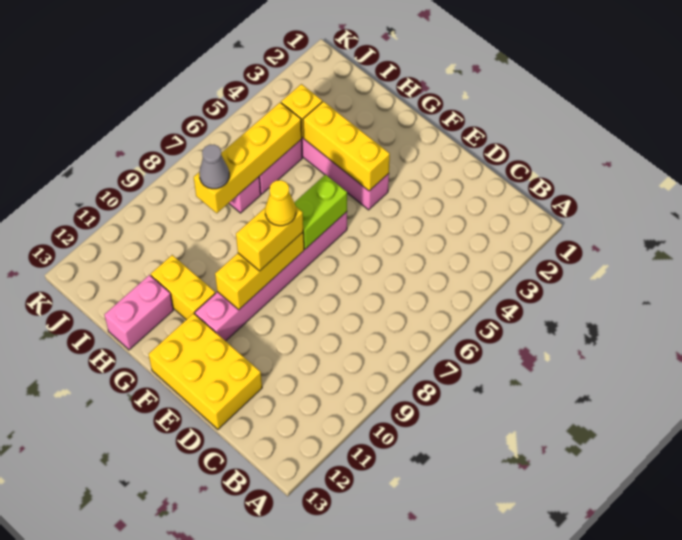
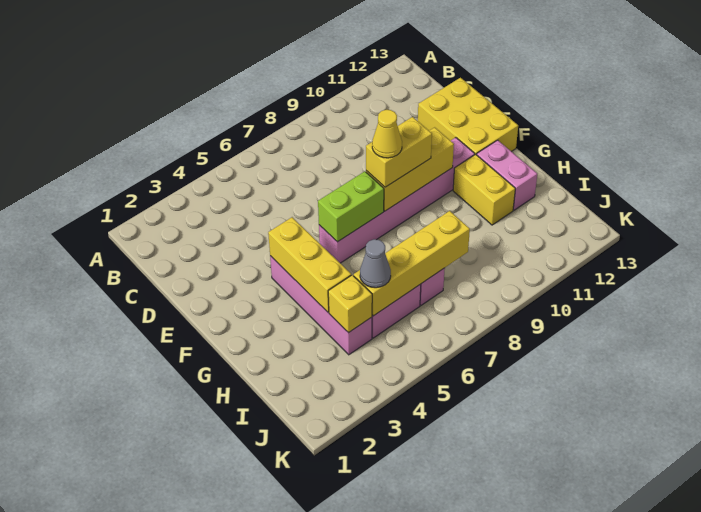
pink 1x2 brick [104,275,173,350] -> pink 1x2 brick turned to [477,140,537,210]
grey 1x1 cone [199,145,229,189] -> grey 1x1 cone moved to [360,239,391,288]

